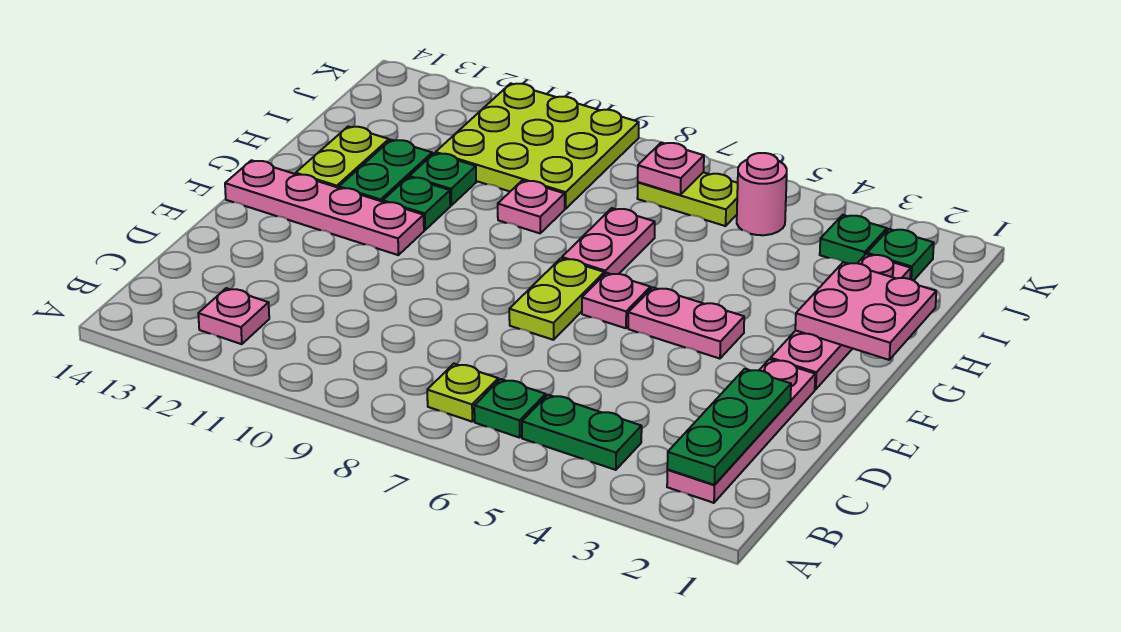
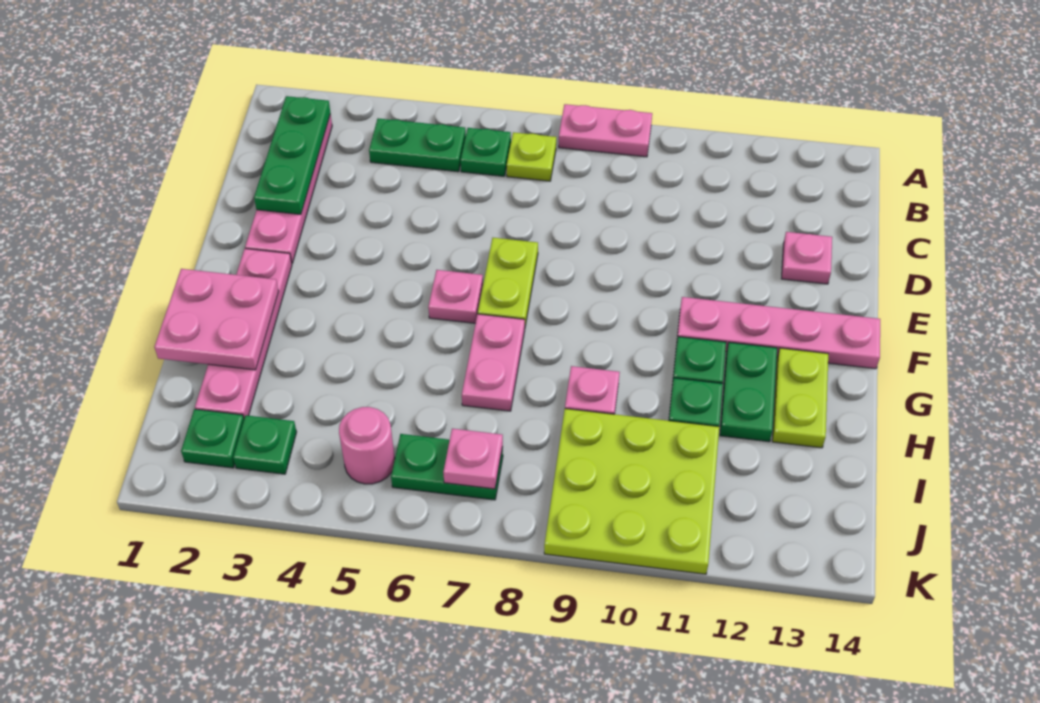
pink 1x1 plate [198,288,269,344] -> pink 1x1 plate moved to [782,232,832,284]
pink 1x2 plate [628,288,744,359] -> pink 1x2 plate moved to [559,104,652,157]
lime 1x2 plate [637,172,738,226] -> green 1x2 plate [391,434,503,500]

